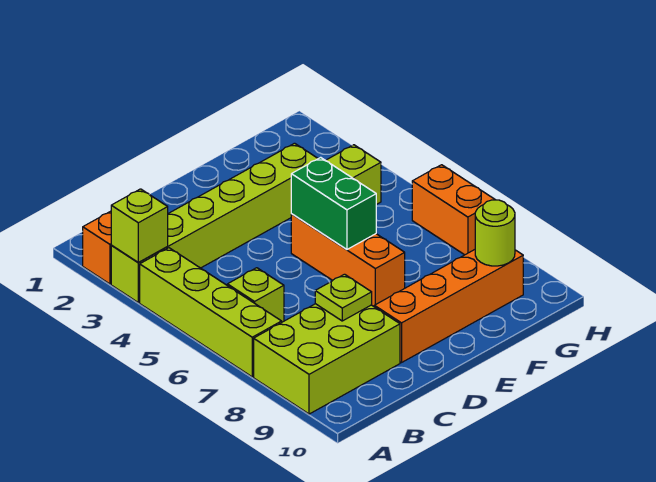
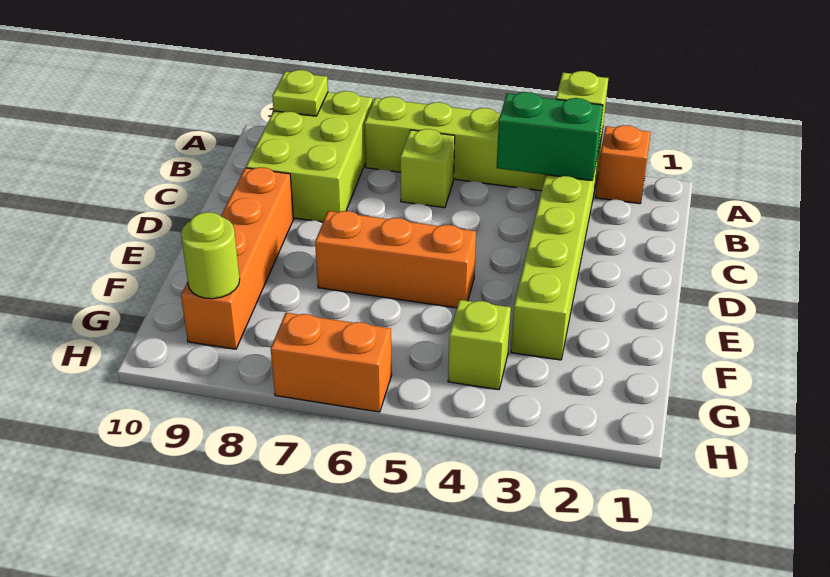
lime 1x1 plate [315,274,372,321] -> lime 1x1 plate moved to [272,70,328,116]
green 1x2 brick [291,157,376,250] -> green 1x2 brick moved to [497,92,603,180]

